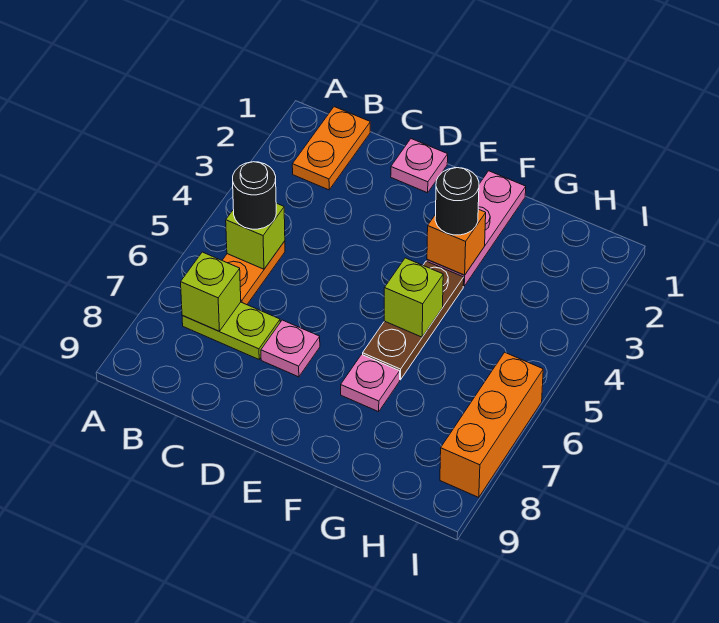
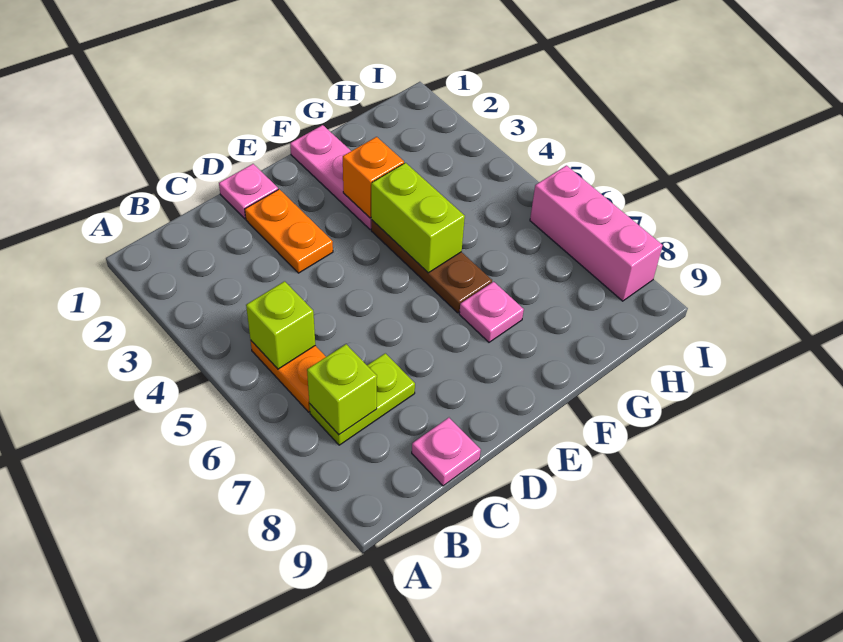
orange 1x2 plate [292,107,370,190] -> orange 1x2 plate moved to [245,189,333,273]
black 1x1 round brick [233,162,276,229] -> none
pink 1x1 plate [261,320,320,377] -> pink 1x1 plate moved to [412,418,481,486]
black 1x1 round brick [435,168,479,235] -> none
lime 1x1 brick [384,258,443,337] -> lime 1x2 brick [371,163,465,273]
orange 1x3 brick [440,352,543,498] -> pink 1x3 brick [530,166,663,301]

